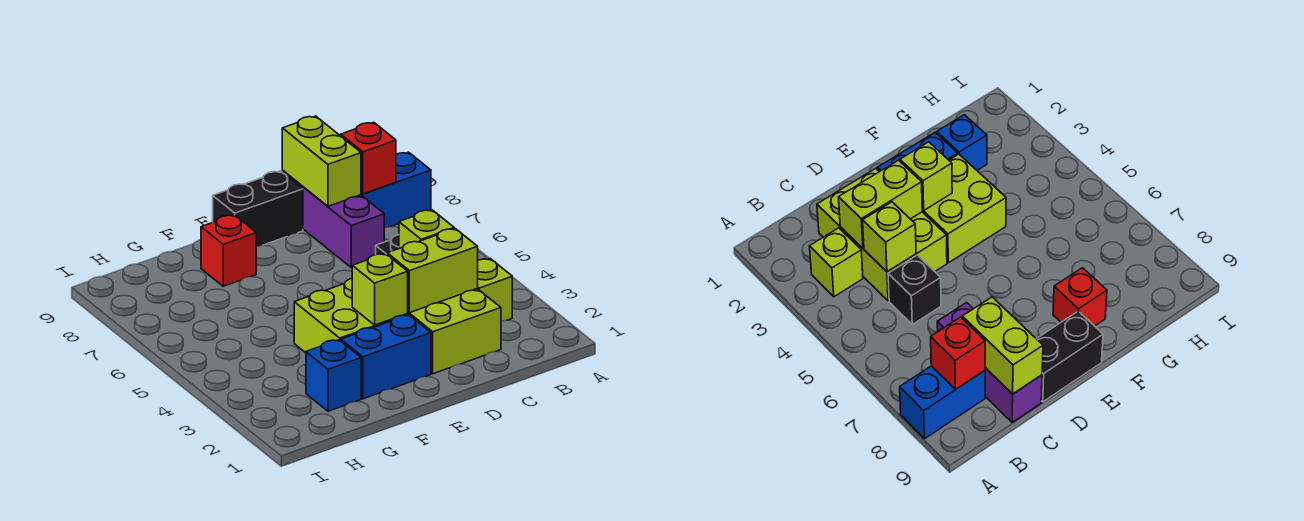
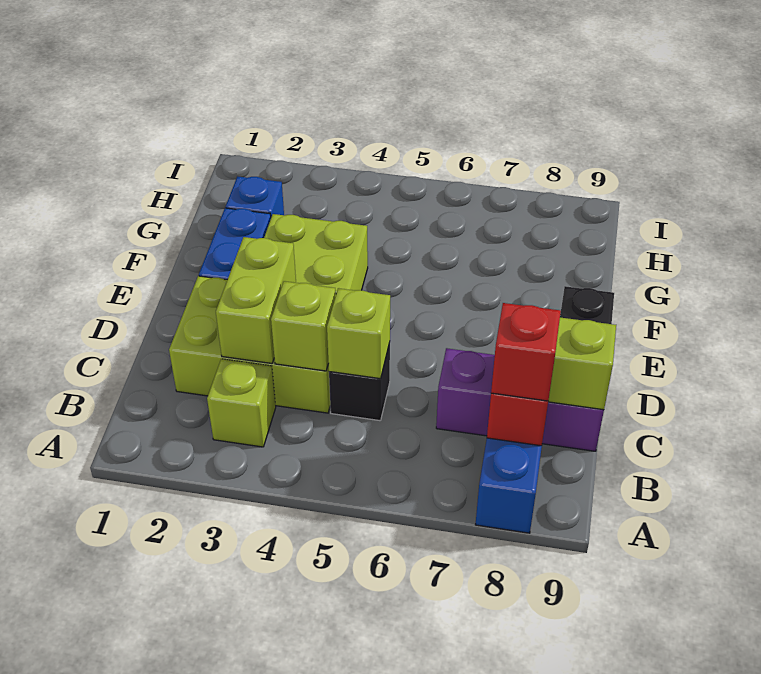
lime 1x1 brick [352,254,408,325] -> lime 1x1 brick moved to [327,288,390,379]
red 1x1 brick [201,215,256,286] -> red 1x1 brick moved to [491,303,561,401]

